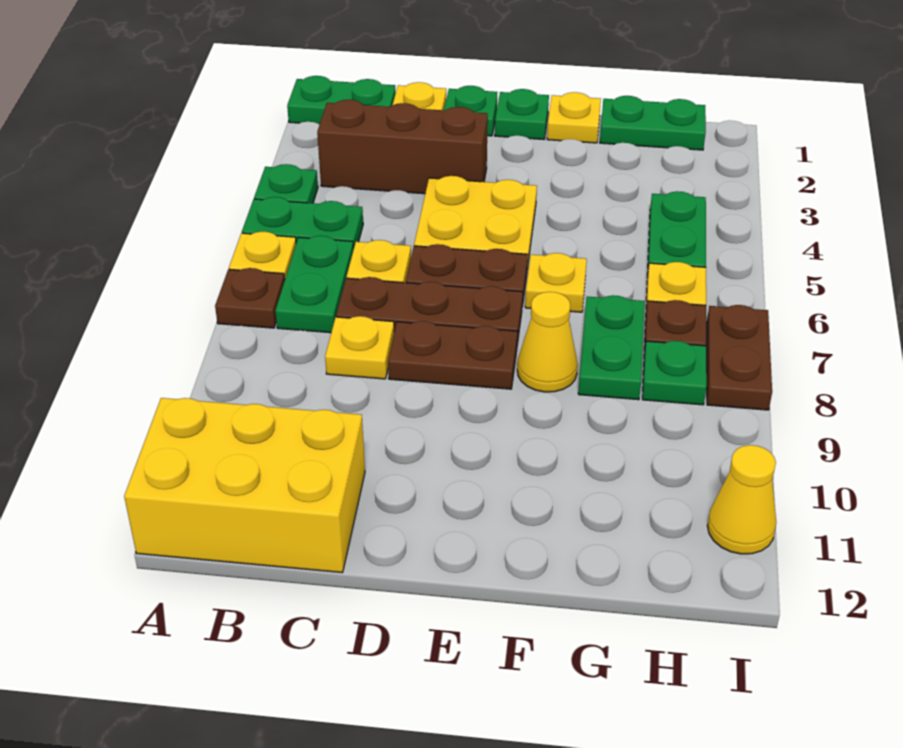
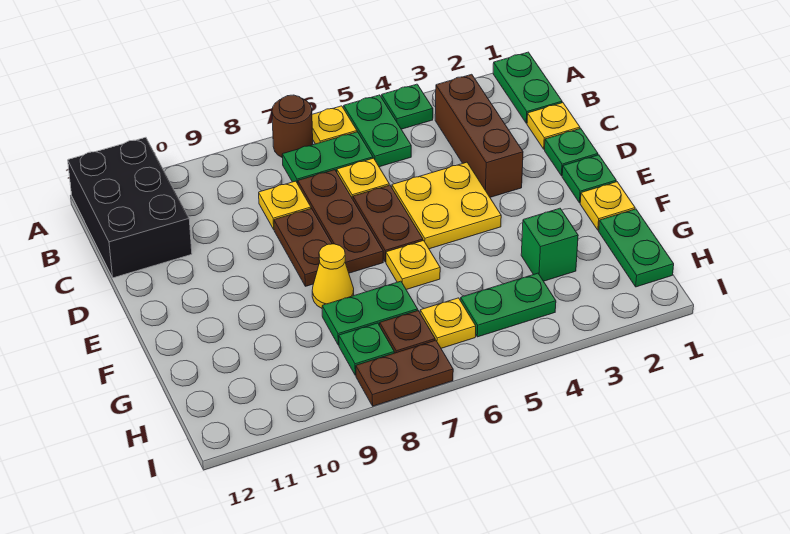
brown 1x1 plate [215,268,285,328] -> brown 1x1 round brick [272,95,313,158]
yellow 2x3 brick [124,398,365,573] -> black 2x3 brick [68,137,192,278]
none -> green 1x1 brick [521,208,578,281]
yellow 1x1 cone [707,445,776,554] -> none

